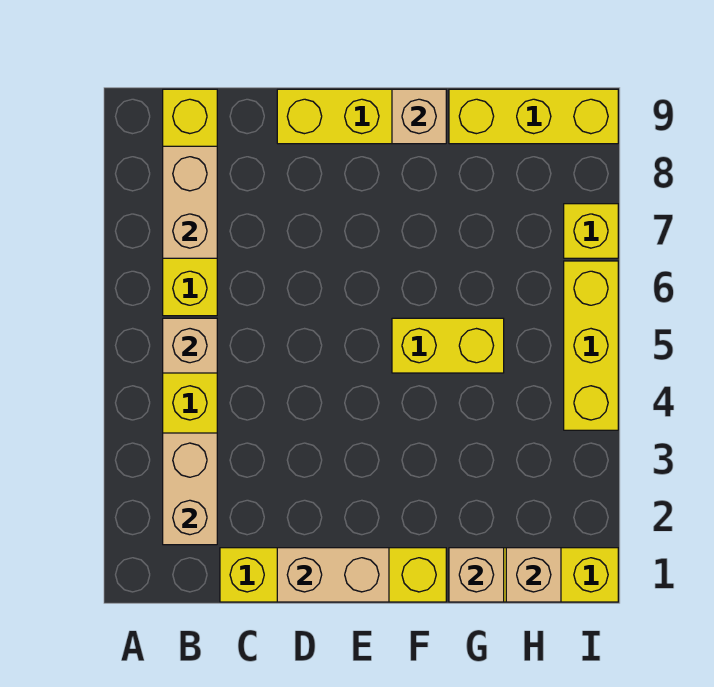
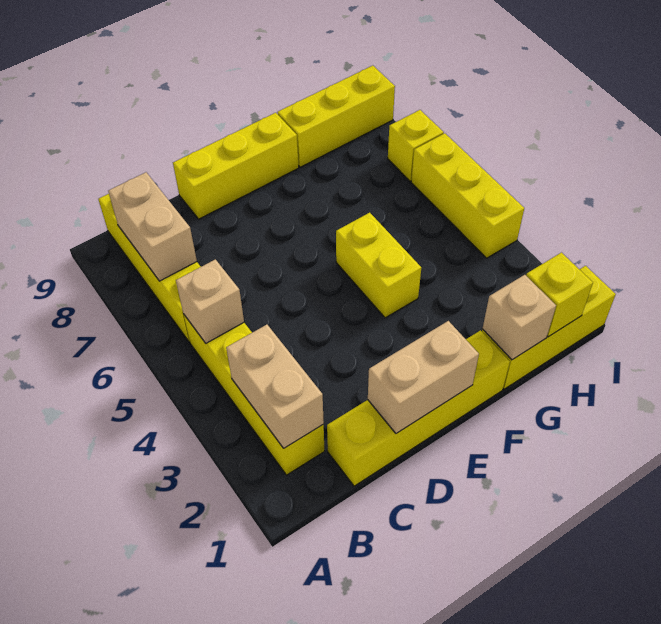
yellow 1x2 brick [392,318,504,373] -> yellow 1x2 brick turned to [336,213,421,318]
tan 1x1 brick [392,89,446,144] -> none
tan 1x1 brick [506,548,561,602] -> yellow 1x1 brick [526,253,593,337]

